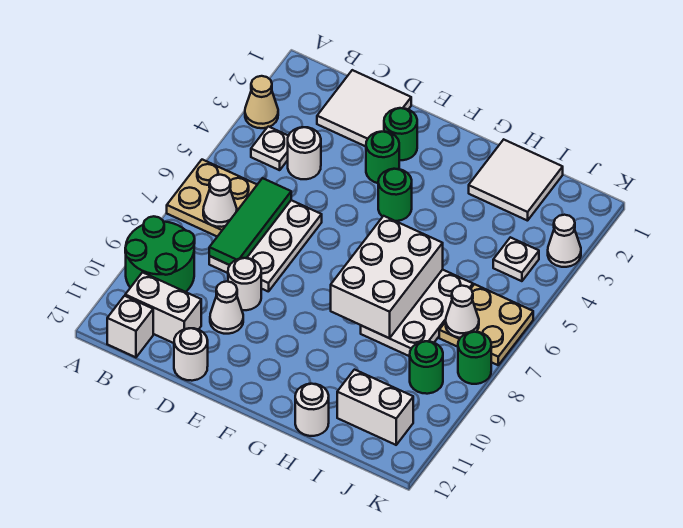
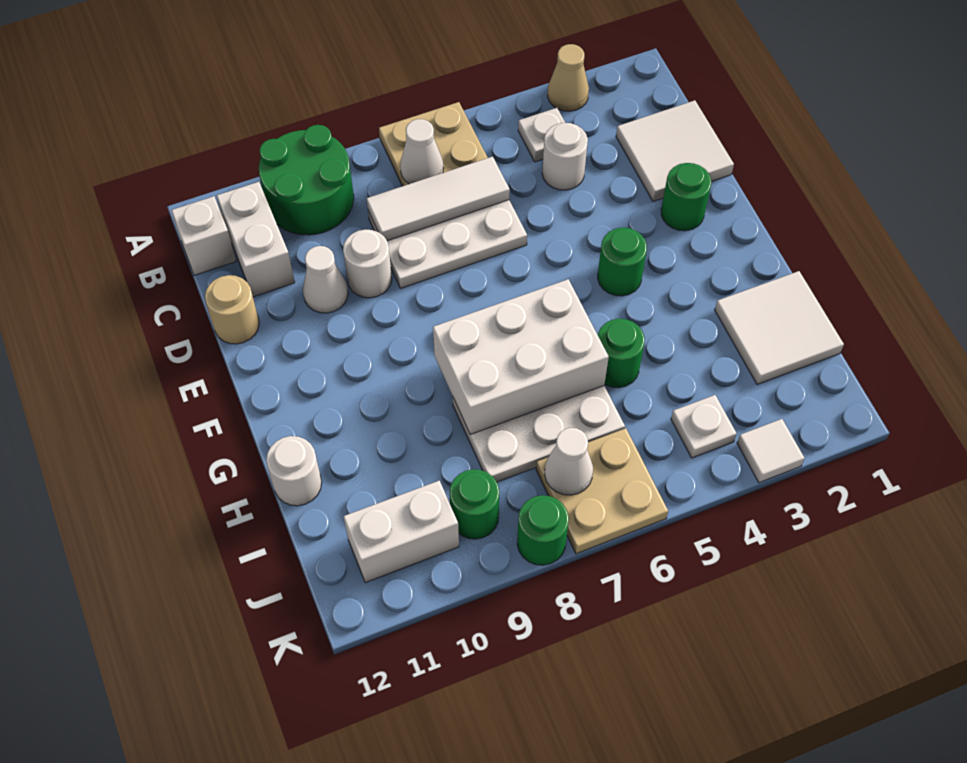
green 1x3 tile [209,178,291,265] -> white 1x3 tile [367,157,510,241]
white 1x1 round brick [174,328,208,381] -> tan 1x1 round brick [205,275,259,344]
green 1x1 round brick [366,132,399,183] -> green 1x1 round brick moved to [598,319,645,388]
white 1x2 brick [337,370,413,445] -> white 1x2 brick turned to [343,481,459,583]
white 1x1 cone [548,215,581,267] -> white 1x1 tile [737,419,804,483]

